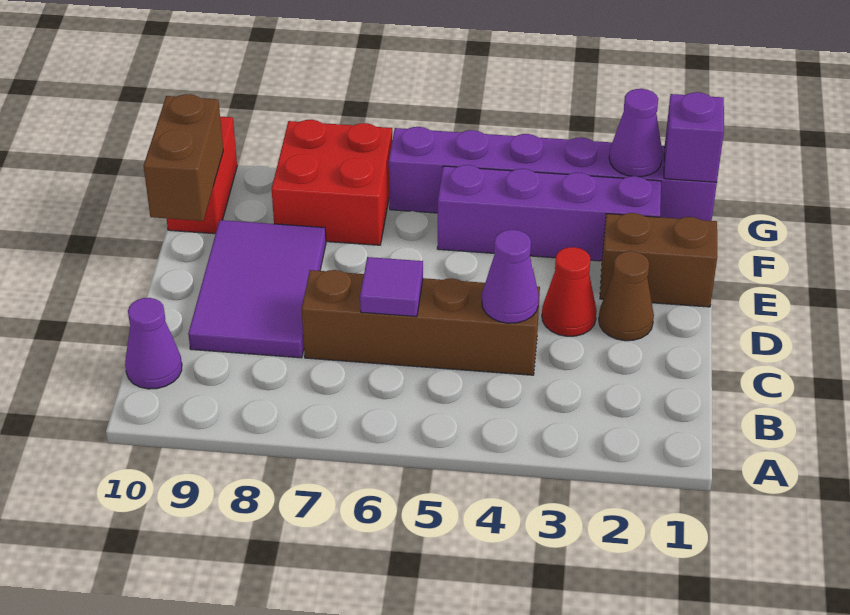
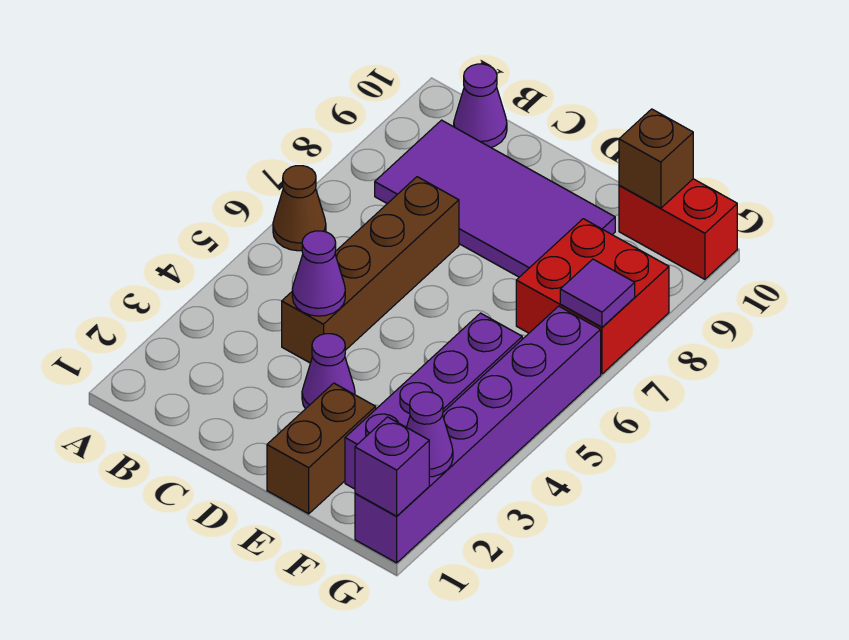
purple 1x1 tile [360,257,423,317] -> purple 1x1 tile moved to [560,259,635,327]
purple 2x3 tile [188,220,326,358] -> purple 2x4 tile [375,120,615,277]
brown 1x1 cone [599,251,654,341] -> brown 1x1 cone moved to [273,166,326,251]
red 1x1 cone [542,247,597,336] -> purple 1x1 cone [302,334,355,409]
brown 1x2 brick [144,94,223,221] -> brown 1x1 brick [619,109,693,208]

